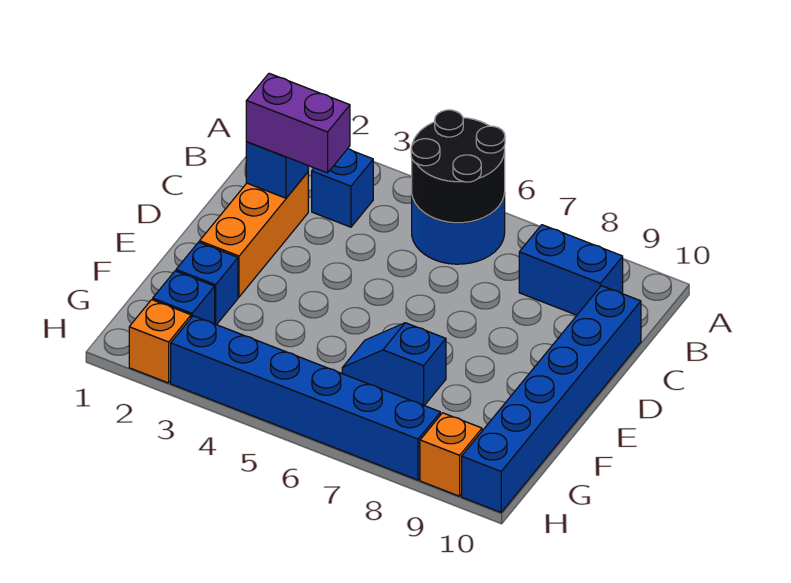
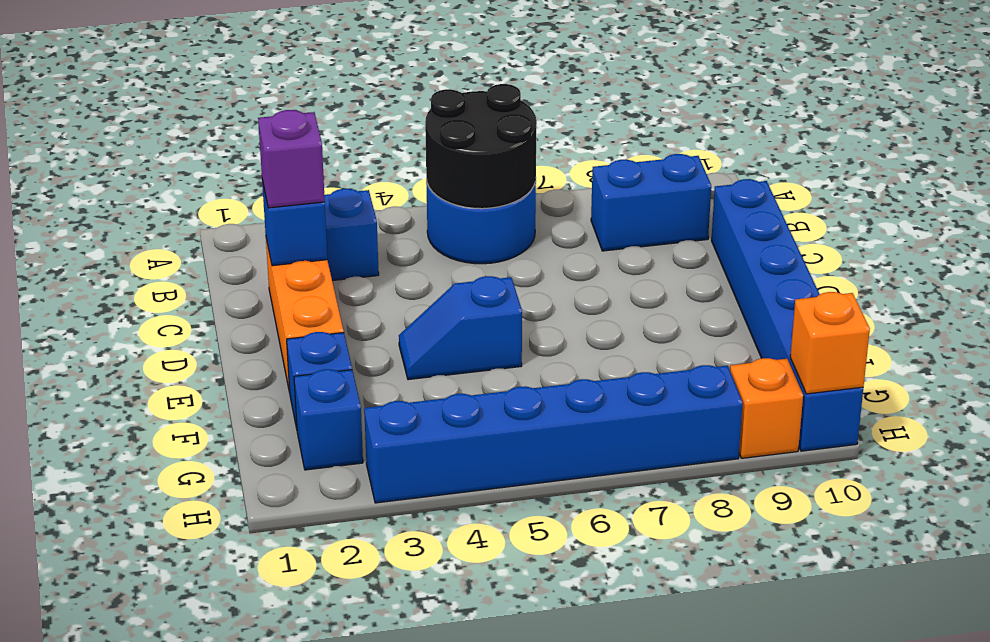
purple 1x2 brick [246,73,350,173] -> purple 1x1 brick [258,110,325,208]
blue 1x2 slope [342,323,446,406] -> blue 1x2 slope moved to [399,276,522,380]
orange 1x1 brick [129,300,191,383] -> orange 1x1 brick moved to [790,292,870,394]

